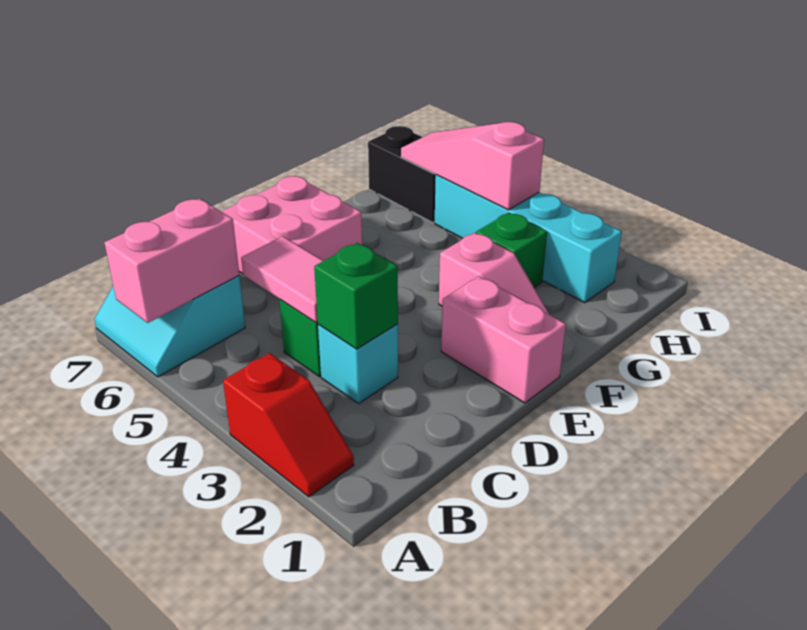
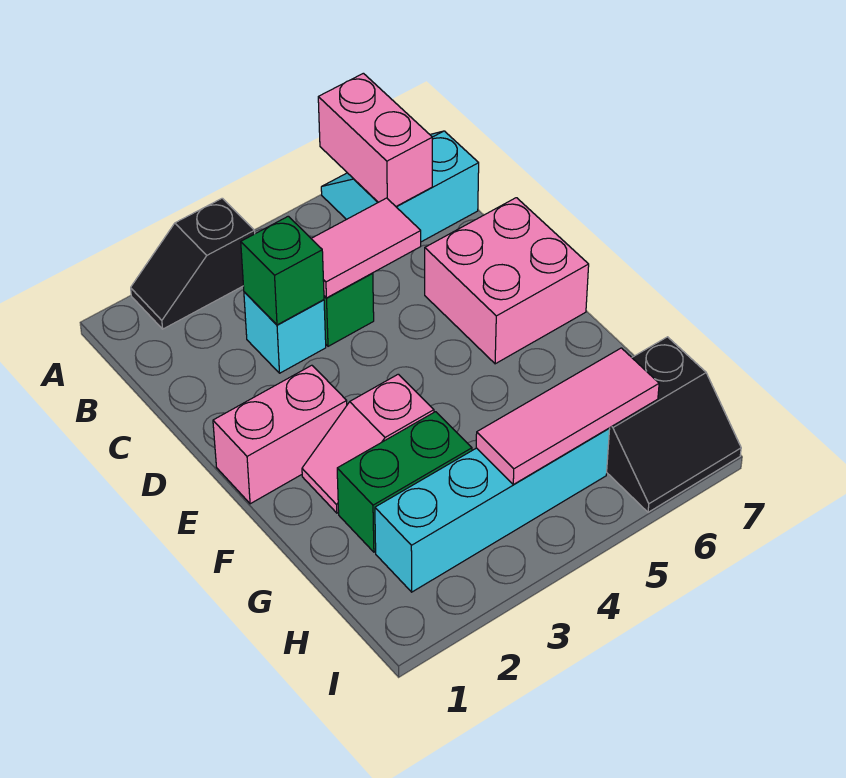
red 1x2 slope [223,353,354,497] -> black 1x2 slope [131,198,255,329]
green 1x1 brick [476,213,547,287] -> green 1x2 brick [337,412,472,552]
pink 1x3 slope [401,122,544,210] -> pink 1x3 tile [476,348,659,484]

